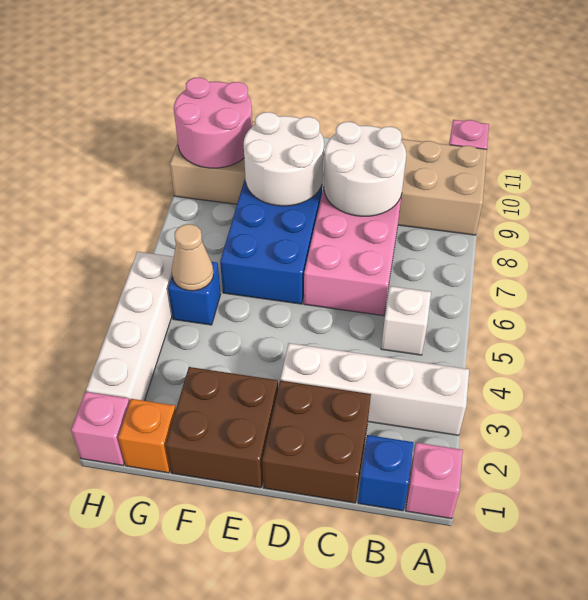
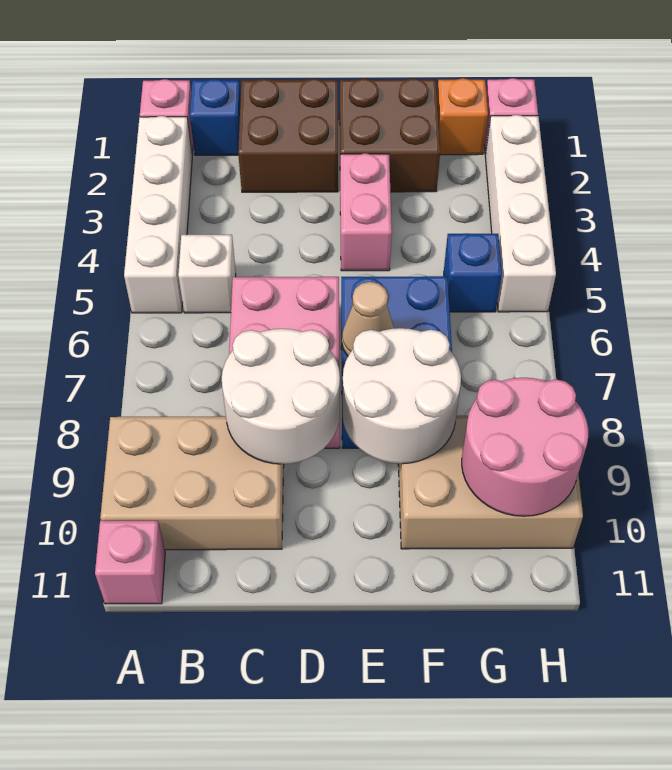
white 1x4 brick [280,343,469,435] -> white 1x4 brick turned to [124,116,192,313]
none -> pink 1x2 brick [340,153,392,271]
tan 1x1 cone [172,224,213,291] -> tan 1x1 cone moved to [342,282,394,356]

